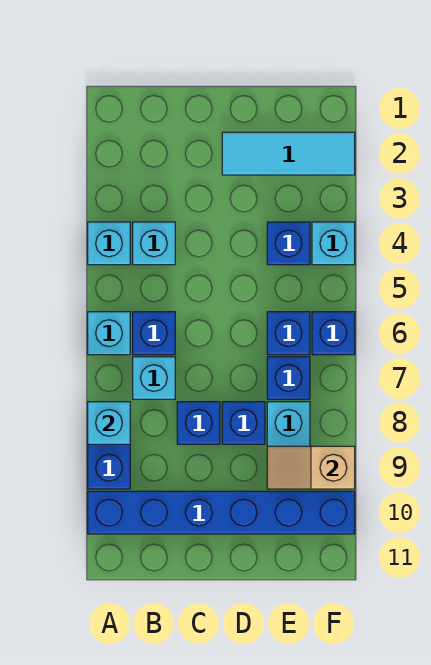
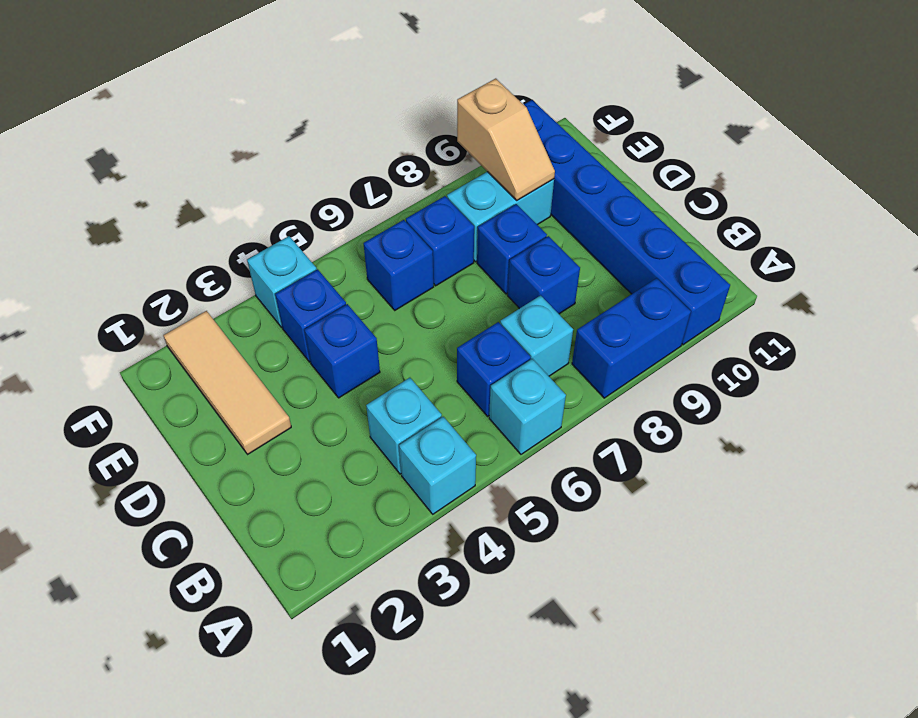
cyan 1x1 brick [88,402,130,444] -> none
cyan 1x3 tile [222,132,355,175] -> tan 1x3 tile [163,311,291,454]
blue 1x1 brick [312,312,355,355] -> blue 1x1 brick moved to [304,304,380,398]

